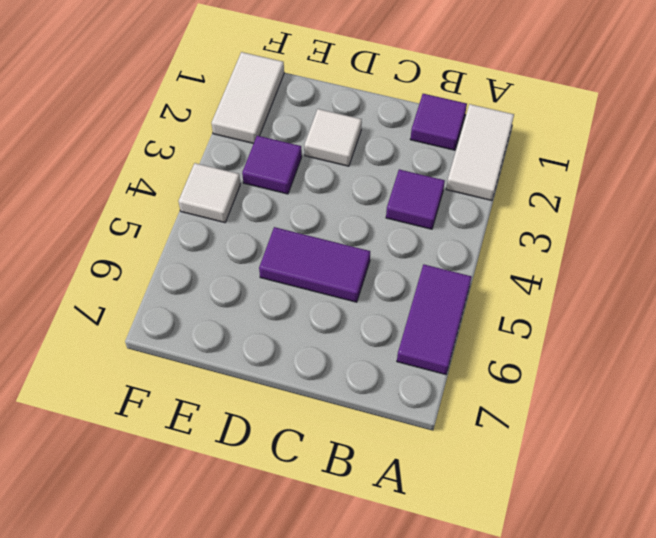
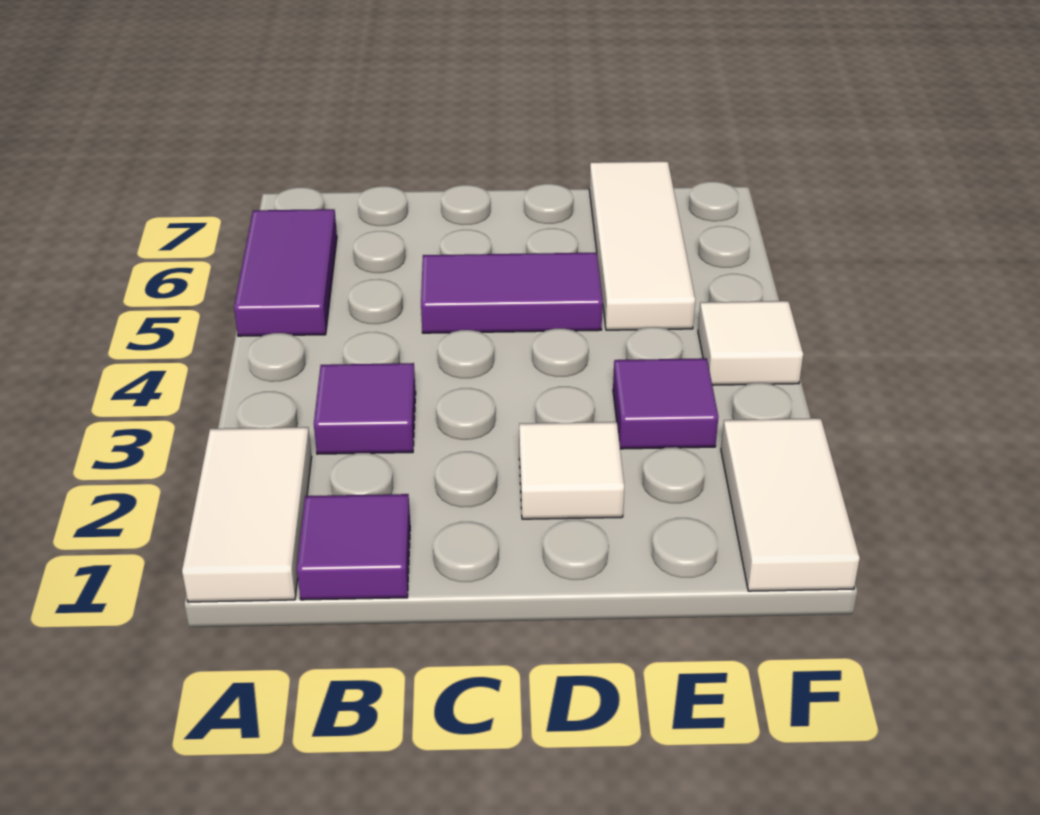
none -> white 1x3 tile [589,161,695,330]

